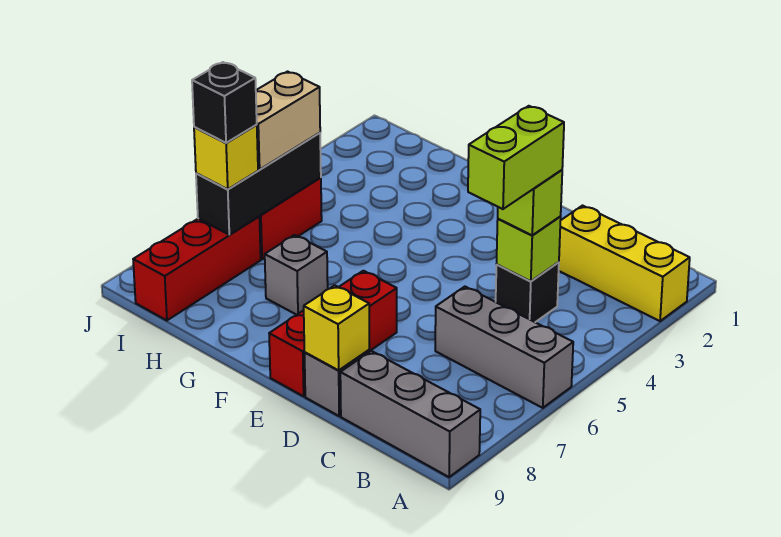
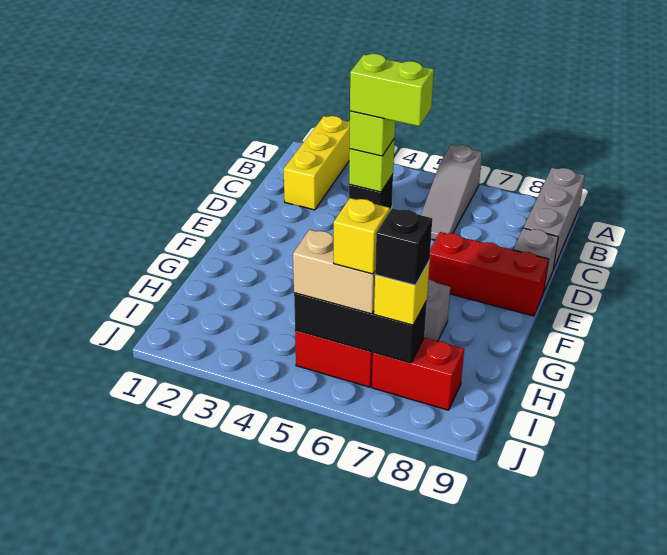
grey 1x3 brick [435,287,573,408] -> grey 1x3 slope [421,145,482,240]
yellow 1x1 brick [304,285,369,370] -> yellow 1x1 brick moved to [334,198,390,274]
red 1x3 brick [133,217,261,320] -> red 1x2 brick [372,338,464,410]

